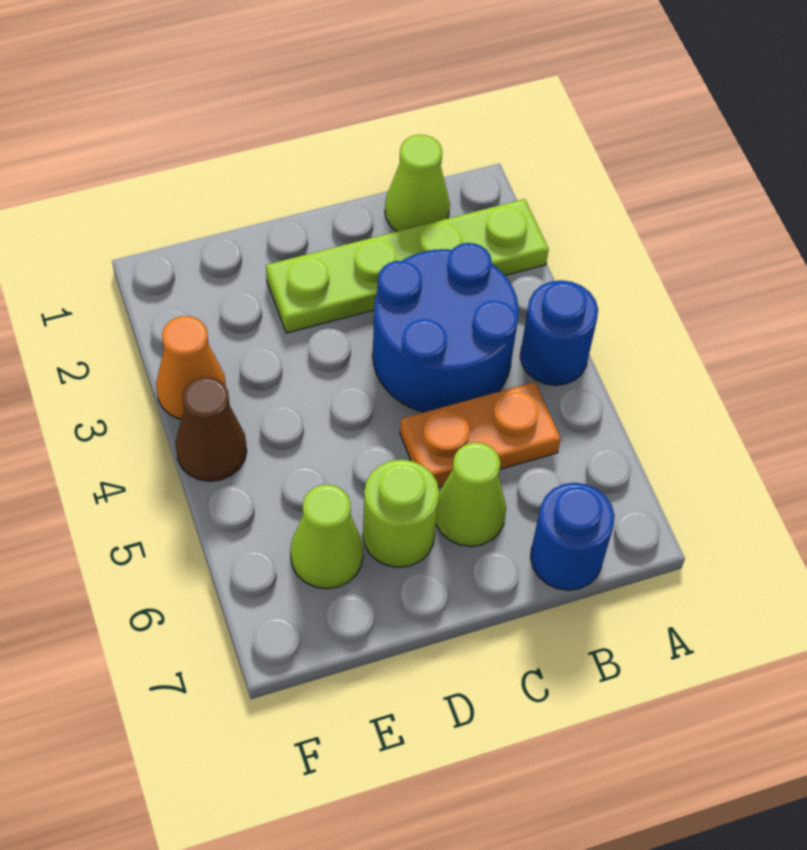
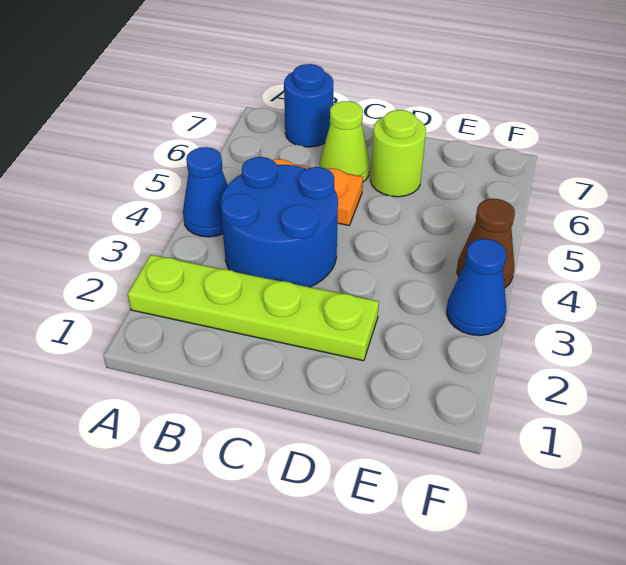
blue 1x1 round brick [520,280,598,385] -> blue 1x1 cone [183,147,227,237]
lime 1x1 cone [385,135,450,231] -> none
lime 1x1 cone [290,485,363,589] -> none
orange 1x1 cone [156,316,226,419] -> blue 1x1 cone [447,239,506,336]

